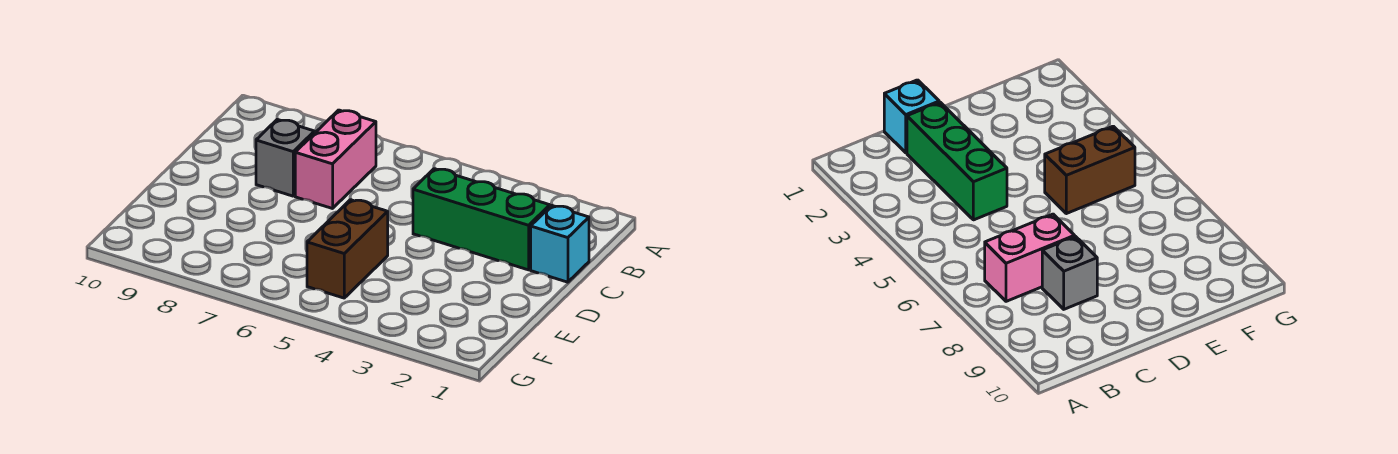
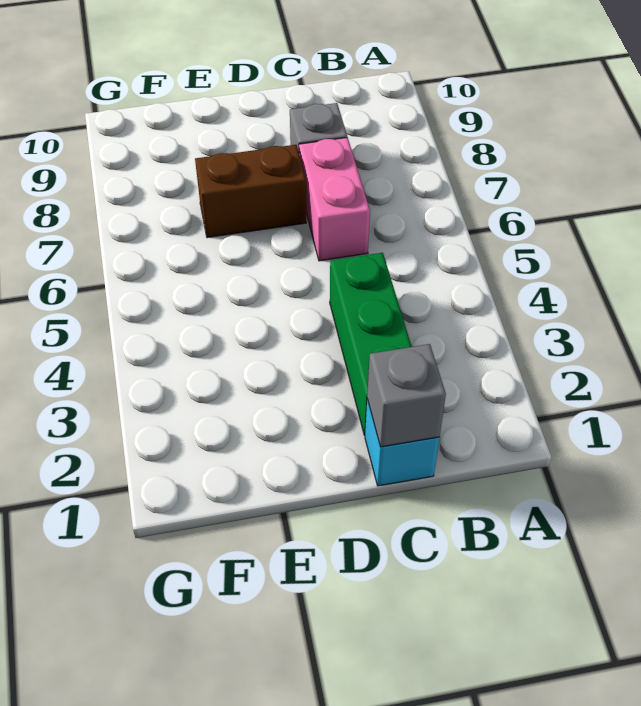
pink 1x2 brick [295,110,376,209] -> pink 1x2 brick turned to [299,138,370,261]
none -> grey 1x1 brick [367,344,446,447]
brown 1x2 brick [307,200,388,298] -> brown 1x2 brick moved to [195,145,306,238]

